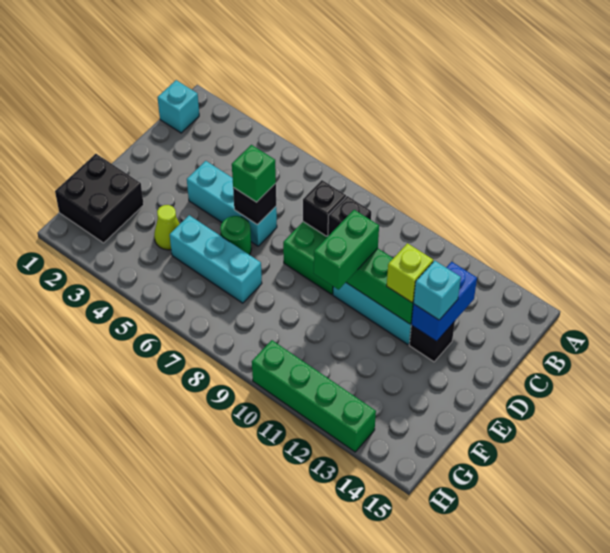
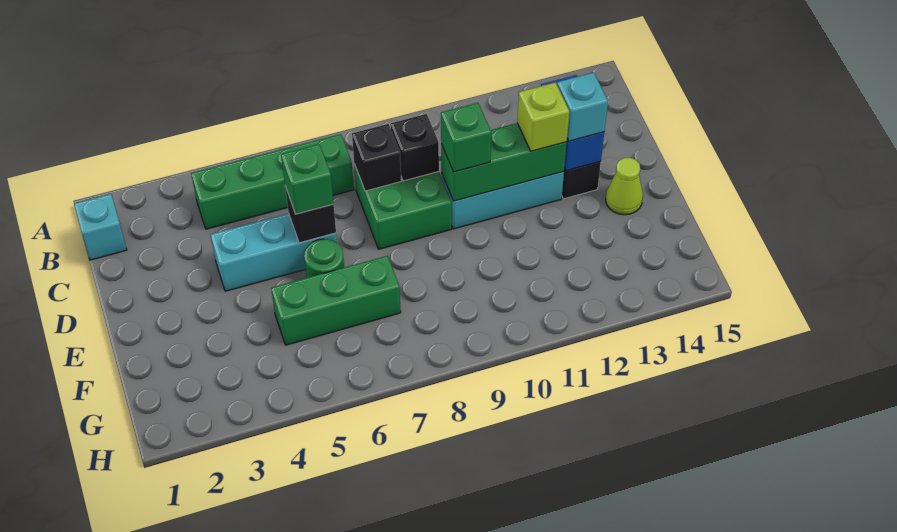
green 1x2 brick [314,210,379,290] -> green 1x1 brick [441,103,491,172]
black 2x2 brick [55,154,144,243] -> none
lime 1x1 cone [154,205,180,250] -> lime 1x1 cone moved to [606,158,643,215]
cyan 1x3 brick [170,215,262,303] -> green 1x3 brick [271,256,401,345]
green 1x4 brick [252,340,376,452] -> green 1x4 brick moved to [191,134,354,229]

